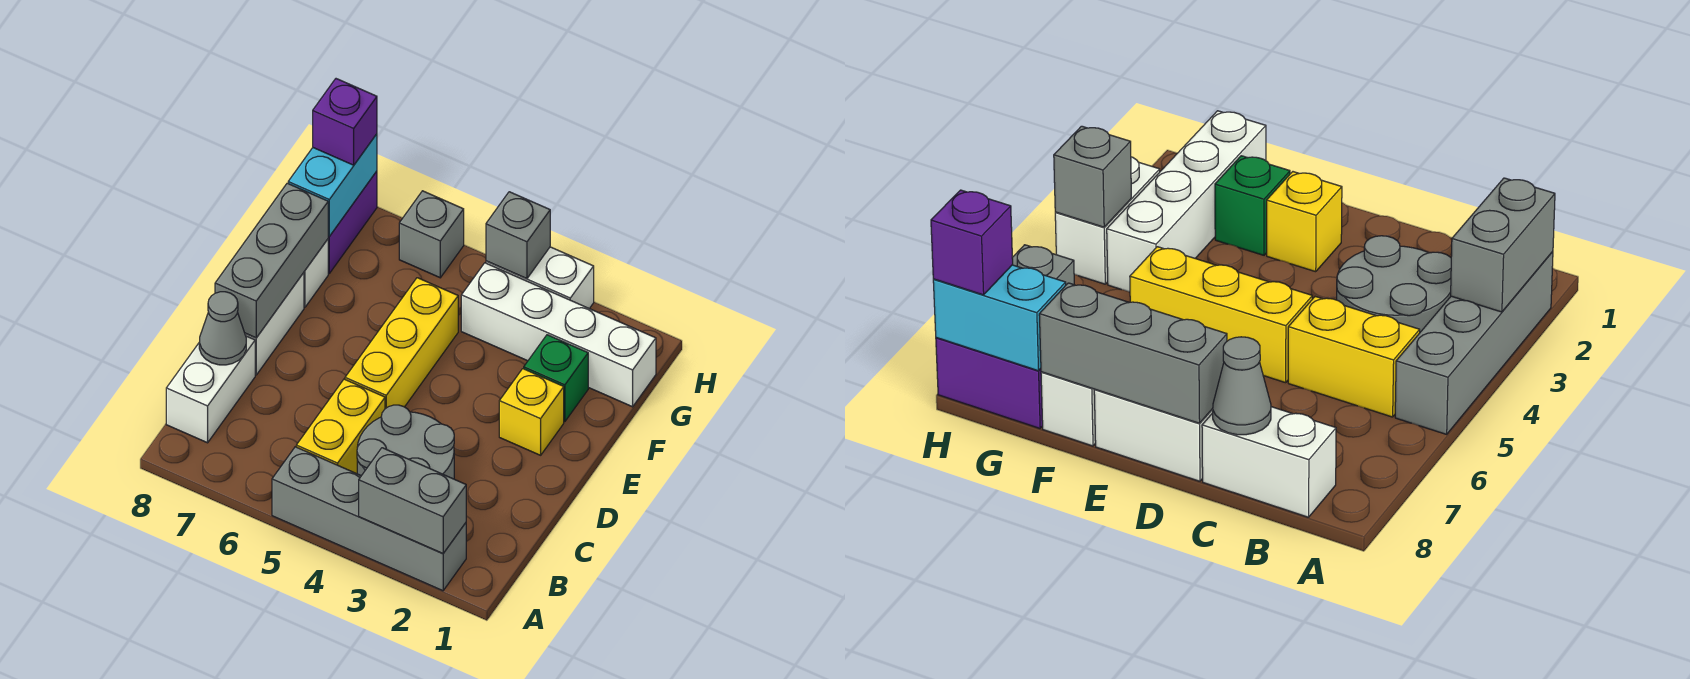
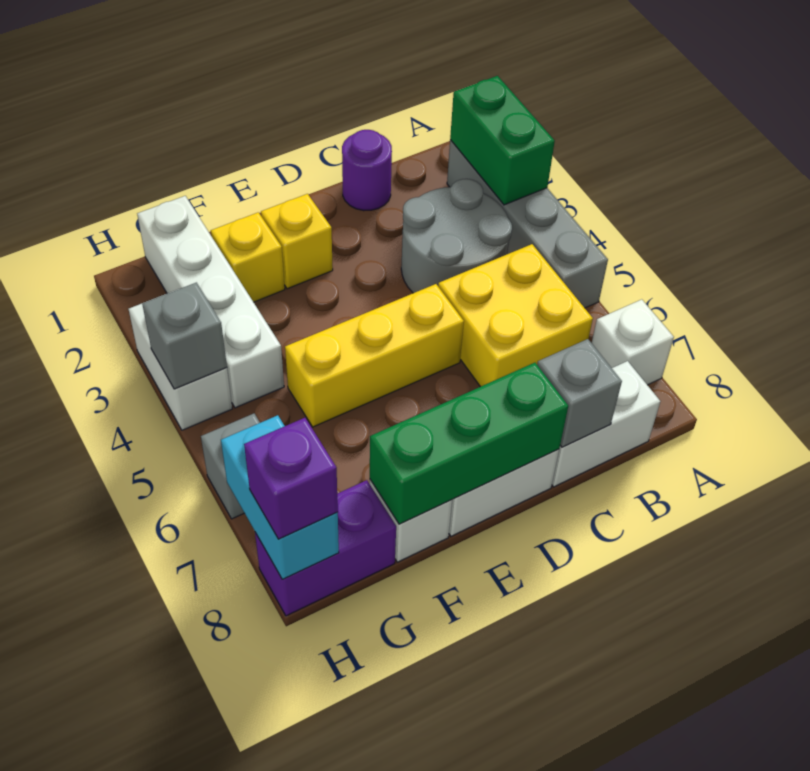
grey 1x2 brick [359,448,466,554] -> green 1x2 brick [450,76,555,205]
none -> white 1x1 brick [592,299,674,385]
yellow 1x2 brick [296,379,385,474] -> yellow 2x2 brick [438,244,593,387]
none -> purple 1x1 round brick [342,130,392,211]
grey 1x1 cone [199,292,246,365] -> grey 1x1 brick [537,339,622,447]
grey 1x3 brick [215,183,328,338] -> green 1x3 brick [370,363,568,524]
green 1x1 brick [524,335,588,422] -> yellow 1x1 brick [211,212,285,302]
cyan 1x2 brick [288,134,377,236] -> cyan 1x2 brick turned to [221,415,339,579]

